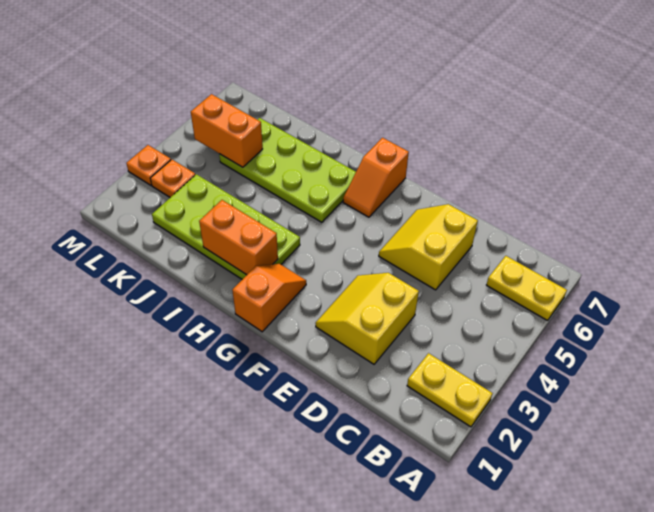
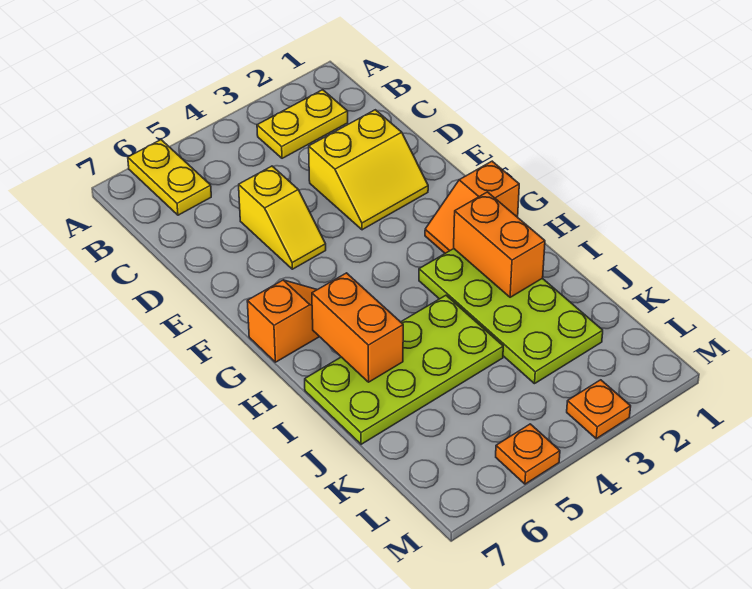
yellow 1x2 plate [407,353,492,427] -> yellow 1x2 plate turned to [257,90,348,158]
yellow 2x2 slope [379,204,478,290] -> yellow 1x2 slope [239,166,326,269]
lime 2x4 plate [219,118,356,222] -> lime 2x4 plate turned to [305,295,503,444]
orange 1x2 brick [191,94,263,167] -> orange 1x2 brick moved to [312,273,403,382]
orange 1x1 plate [150,160,195,197] -> orange 1x1 plate moved to [496,424,560,484]

